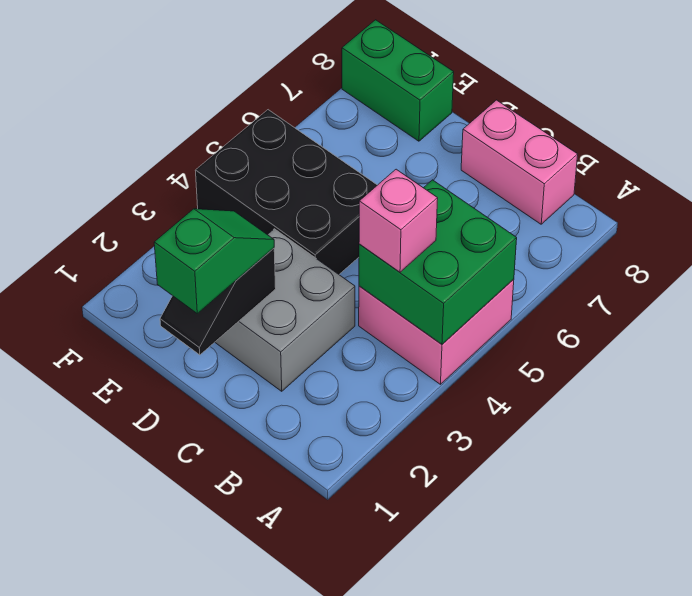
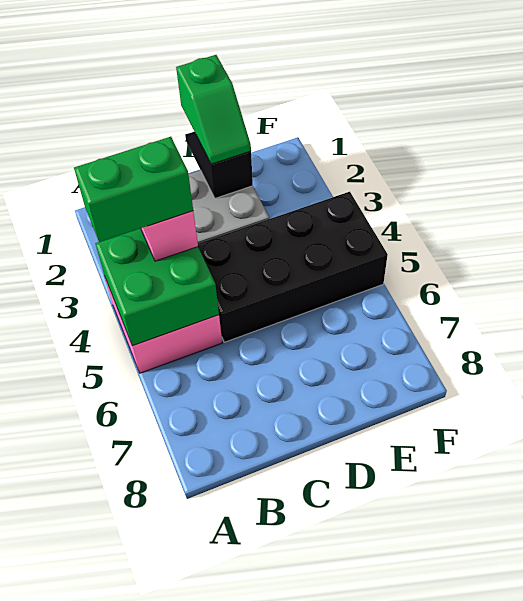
pink 1x2 brick [461,100,578,224] -> none
black 2x3 brick [195,110,377,274] -> black 2x4 brick [198,192,388,342]
green 1x2 brick [342,20,454,141] -> green 1x2 brick moved to [74,137,193,242]

